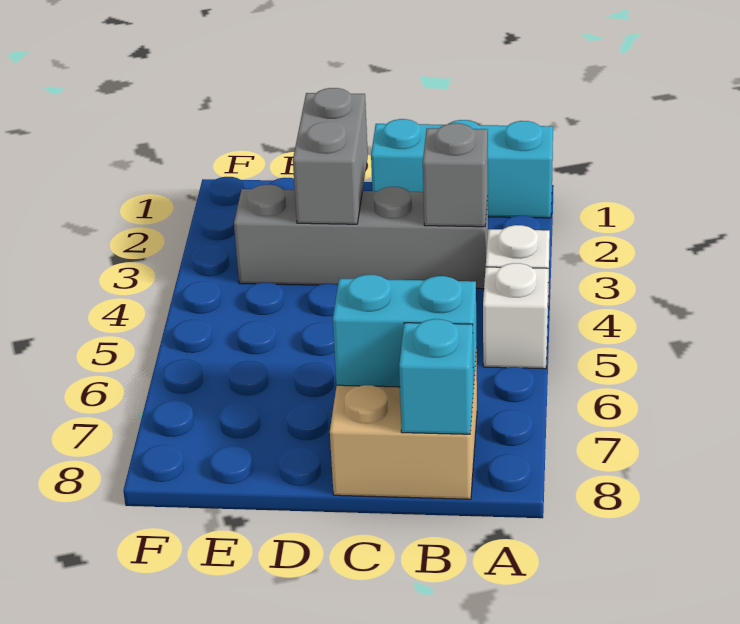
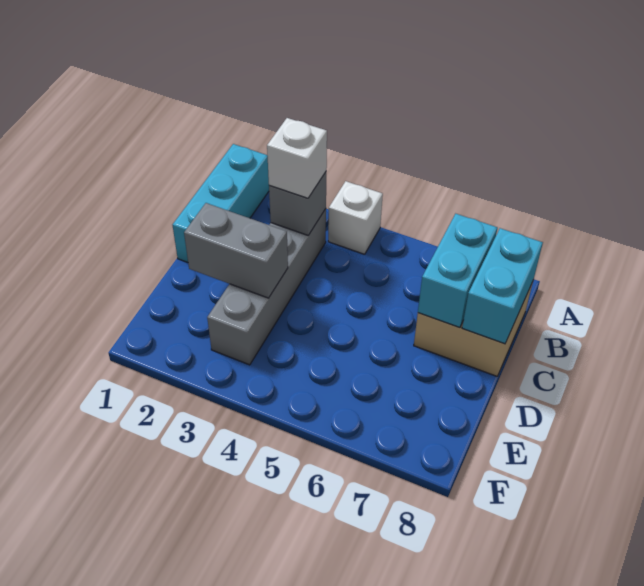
white 1x1 brick [483,263,548,369] -> white 1x1 brick moved to [267,118,327,198]
cyan 1x1 brick [399,319,473,434] -> cyan 1x2 brick [462,228,543,344]

